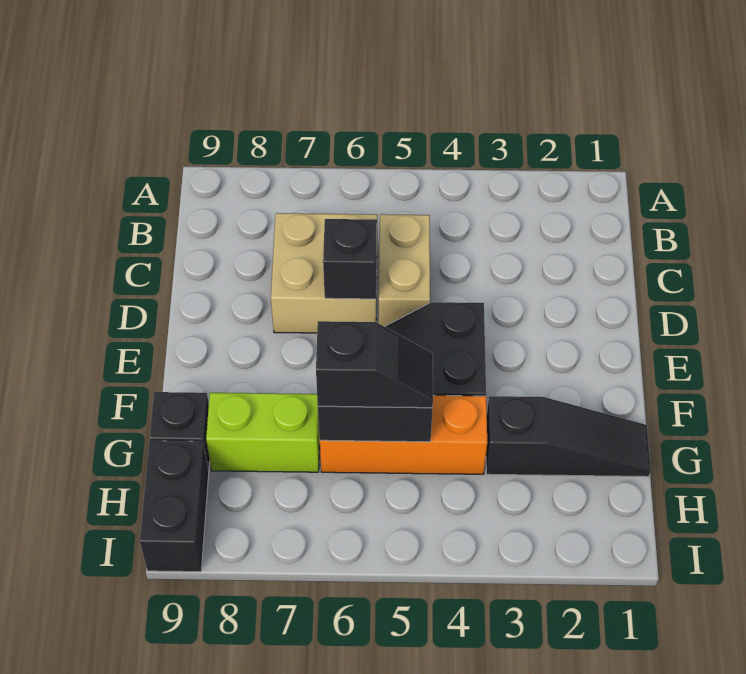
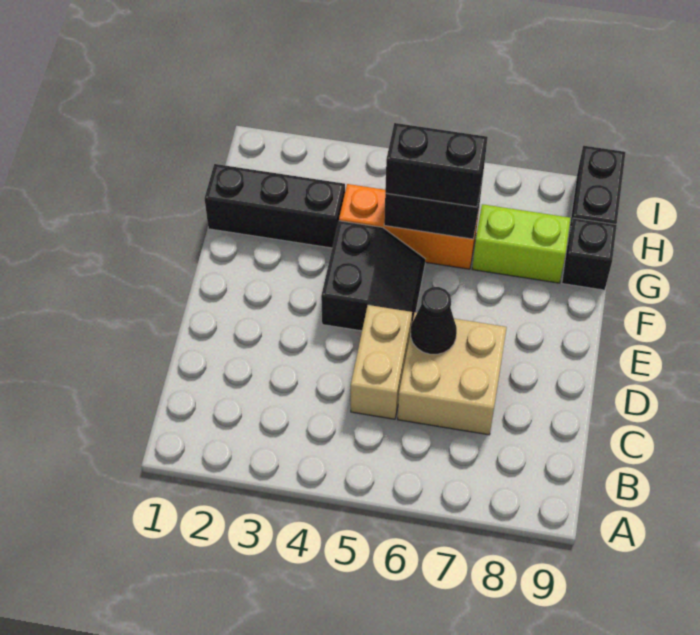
black 1x1 brick [323,219,377,299] -> black 1x1 cone [411,287,457,354]
black 1x3 slope [486,396,651,477] -> black 1x3 brick [205,164,345,248]
black 1x2 slope [316,321,433,408] -> black 1x2 brick [385,123,488,207]

